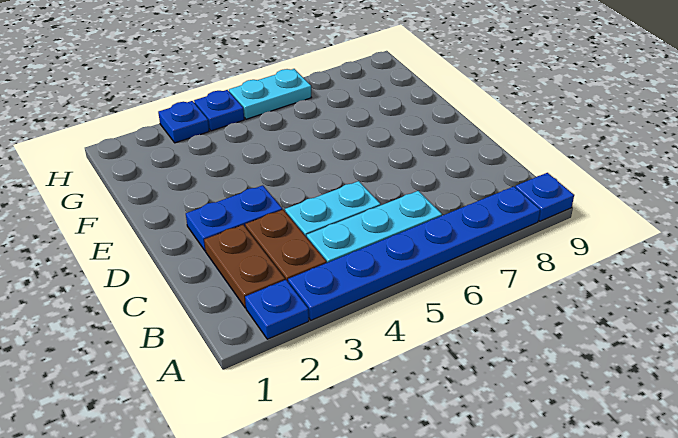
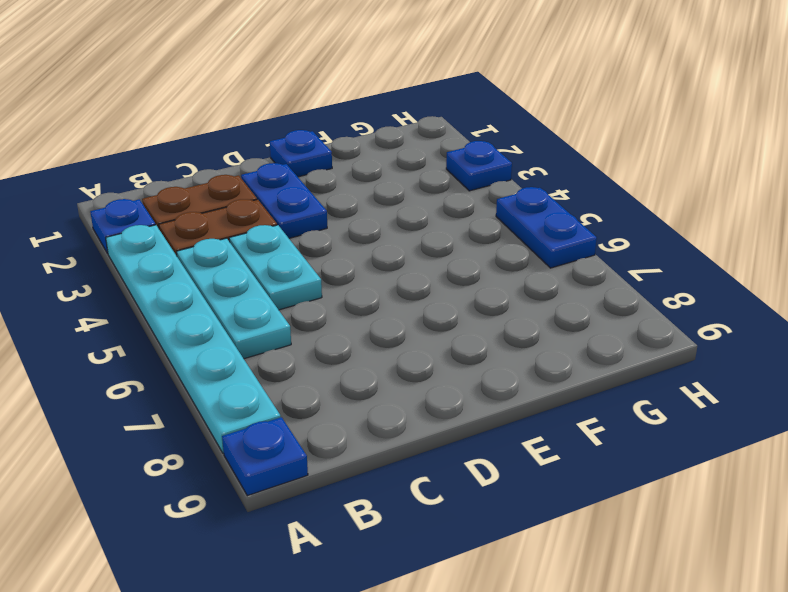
blue 1x6 plate [288,186,540,320] -> cyan 1x6 plate [106,225,281,453]
blue 1x1 plate [194,90,244,131] -> blue 1x1 plate moved to [270,130,332,177]
cyan 1x2 plate [229,69,311,119] -> blue 1x2 plate [496,187,597,268]

